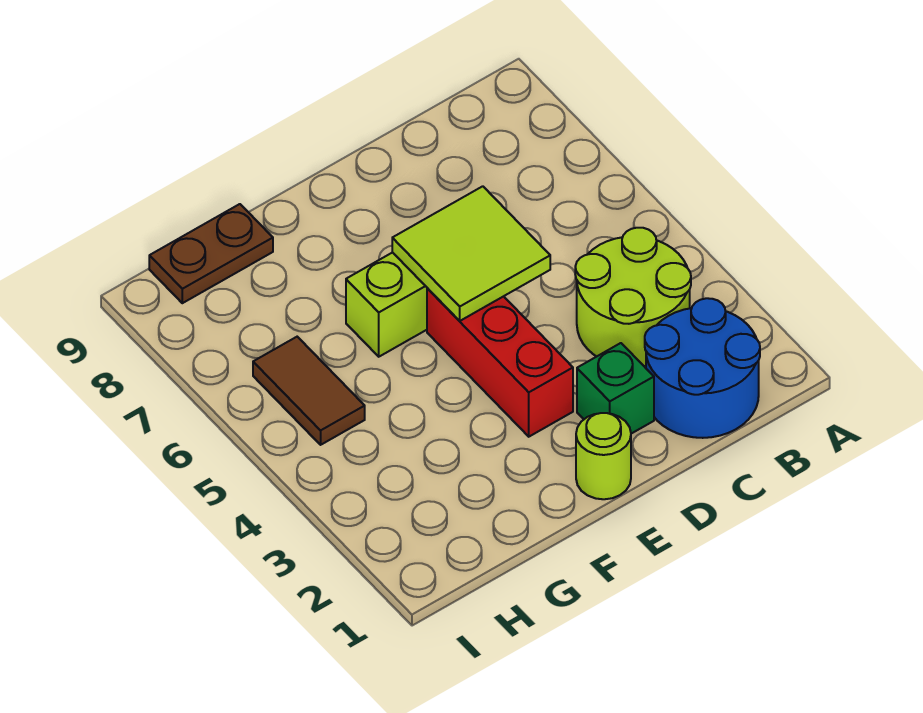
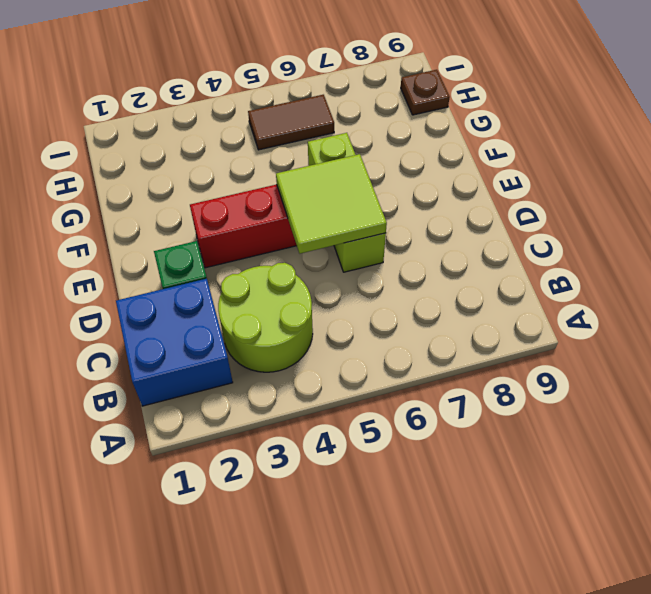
blue 2x2 round brick [645,298,760,438] -> blue 2x2 brick [116,279,233,406]
lime 1x1 round brick [576,413,631,499] -> none
brown 1x2 plate [149,204,273,303] -> brown 1x1 plate [401,70,450,115]

